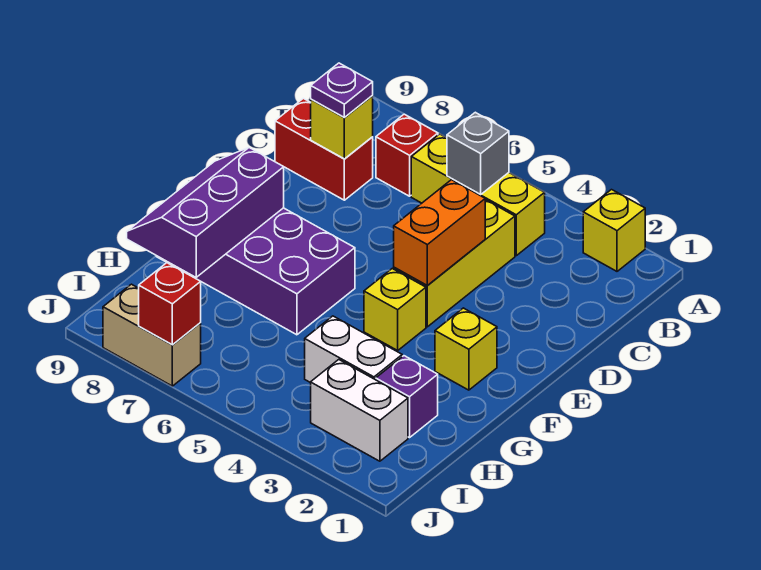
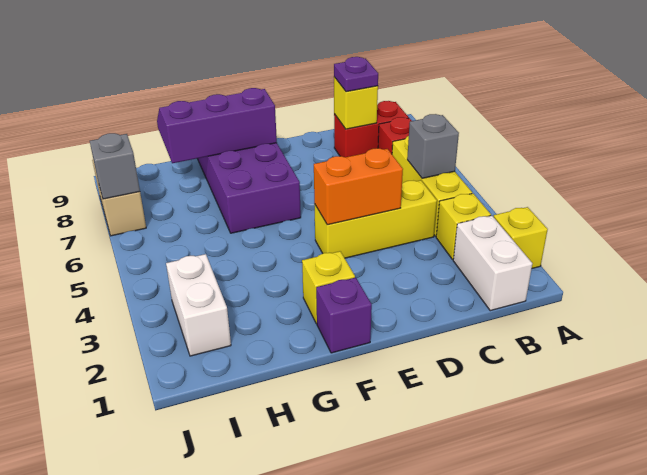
red 1x2 brick [275,98,373,200] -> red 1x2 brick turned to [334,101,409,157]
yellow 1x1 brick [364,269,426,350] -> yellow 1x1 brick moved to [436,193,491,260]
purple 1x1 brick [376,356,438,438] -> purple 1x1 brick moved to [316,277,372,353]
white 1x2 brick [305,316,402,383] -> white 1x2 brick moved to [453,216,532,311]
red 1x1 brick [139,263,201,345] -> grey 1x1 brick [90,133,140,199]

